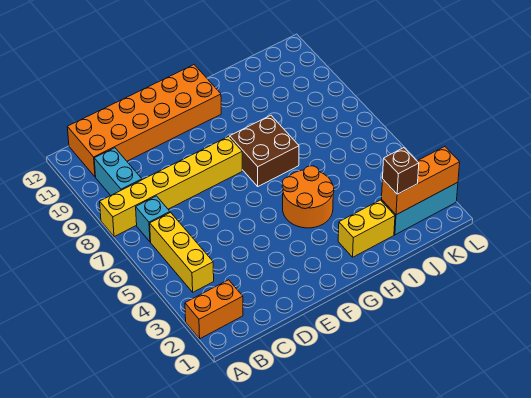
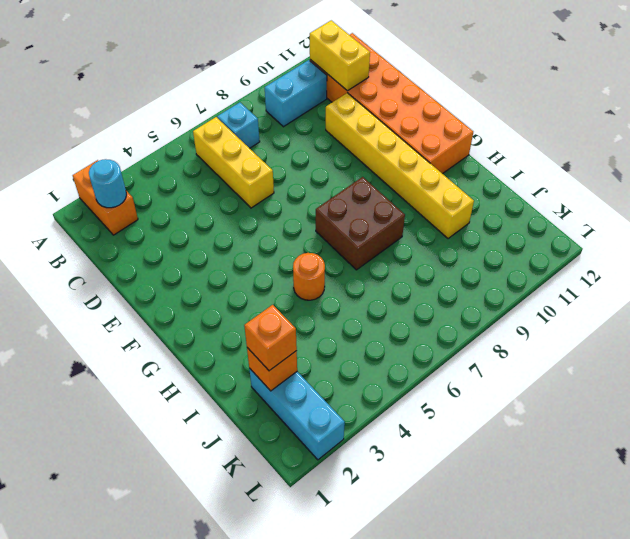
yellow 1x6 brick [100,136,242,237] -> yellow 1x6 brick moved to [326,93,474,239]
none -> cyan 1x1 round brick [89,159,126,208]
yellow 1x3 brick [150,213,214,292] -> yellow 1x3 brick turned to [193,117,274,208]
orange 2x2 round brick [282,166,334,228] -> orange 1x1 round brick [293,253,325,300]
yellow 1x2 brick [338,200,395,257] -> yellow 1x2 brick moved to [310,20,370,91]
orange 1x3 brick [382,147,460,215] -> orange 1x1 brick [247,348,297,391]
brown 1x1 brick [383,148,419,194] -> orange 1x1 brick [244,305,297,371]

